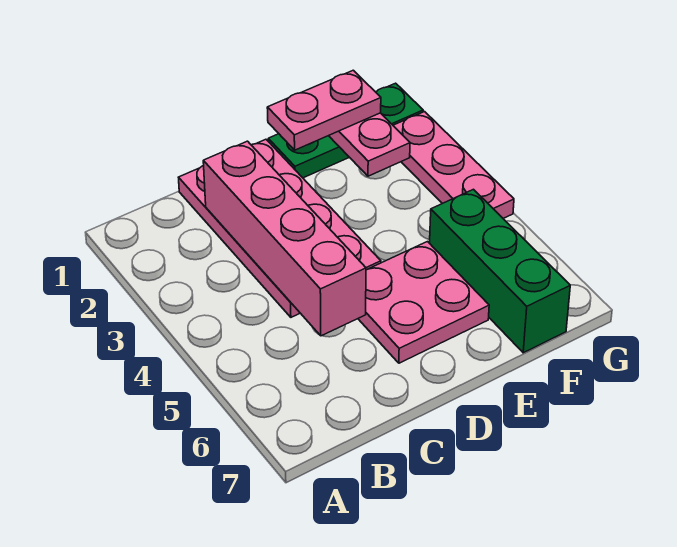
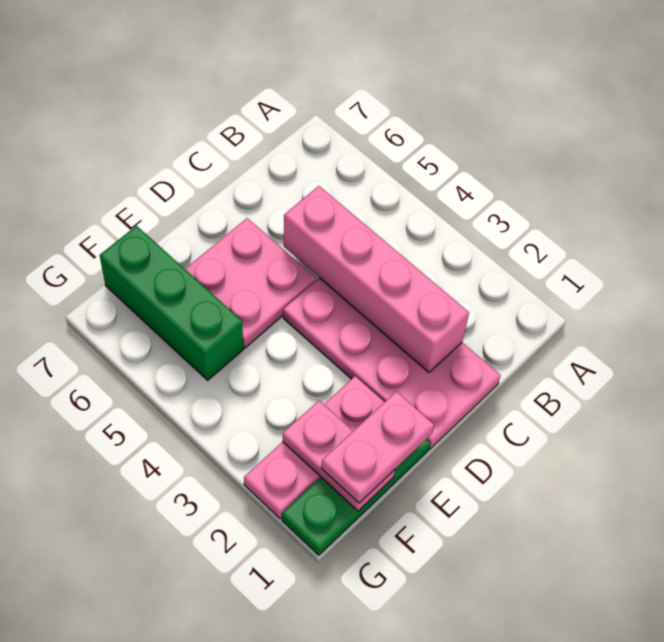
pink 1x3 plate [393,112,514,218] -> pink 1x3 plate turned to [244,376,384,519]

